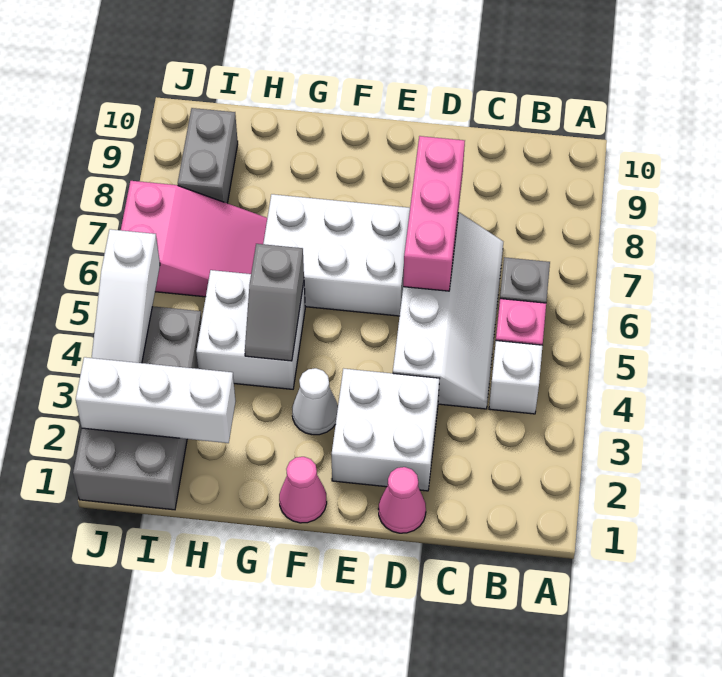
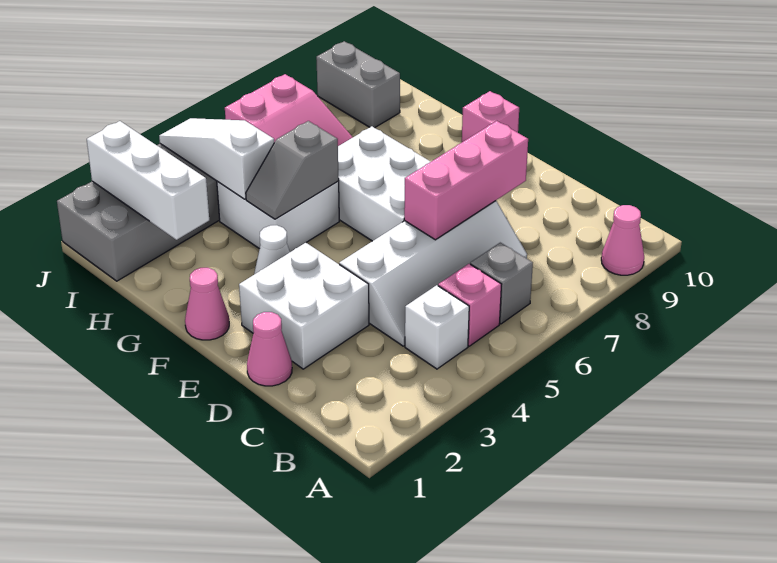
none -> pink 1x1 cone [601,205,644,275]
none -> pink 1x1 brick [462,91,519,142]
grey 1x2 brick [178,108,238,203] -> grey 1x2 brick turned to [316,41,400,128]
white 1x3 slope [92,229,160,363] -> white 1x3 slope turned to [159,118,274,199]

